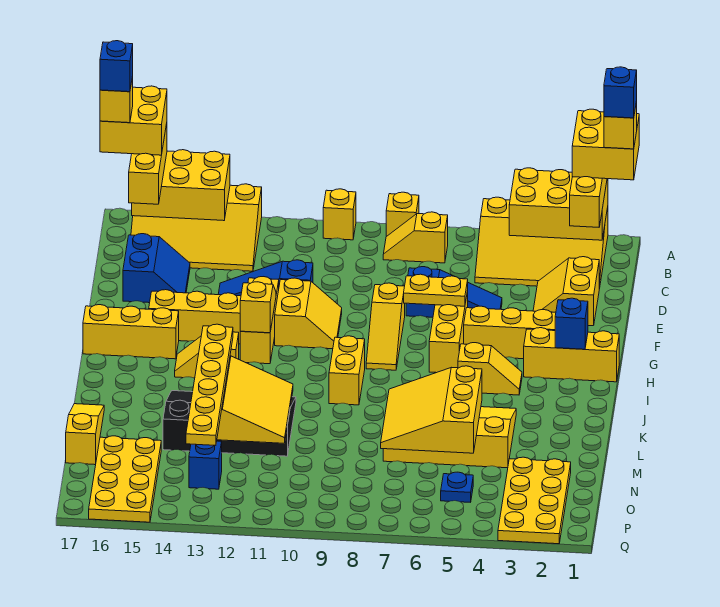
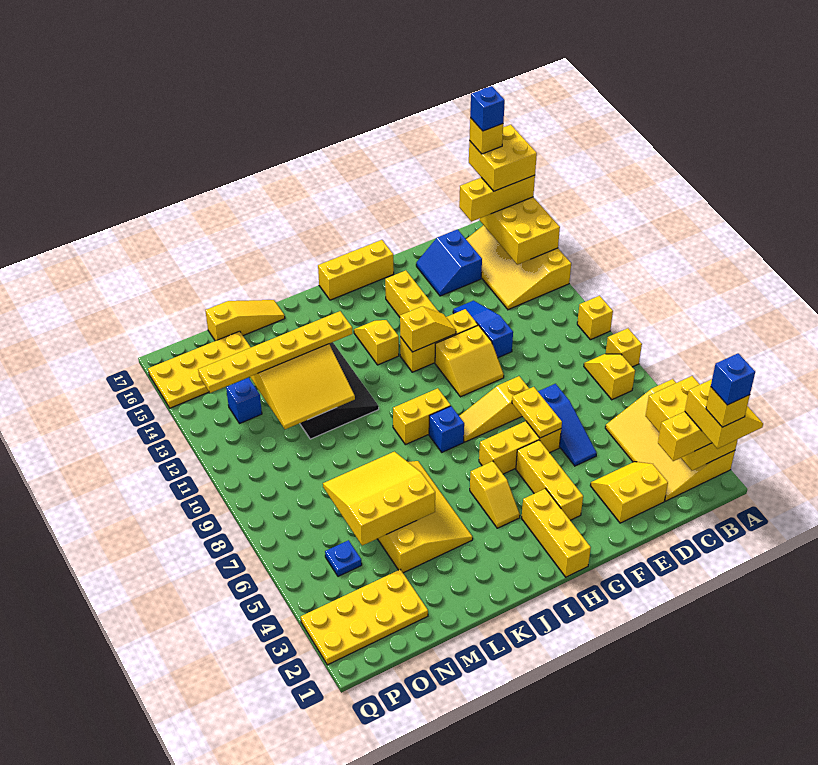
yellow 2x2 brick [572,109,639,180] -> yellow 2x2 slope [685,379,763,449]
blue 2x2 slope [123,234,190,303] -> blue 2x2 slope turned to [416,229,482,296]
blue 1x1 brick [555,298,588,349] -> blue 1x1 brick moved to [429,406,464,452]
yellow 1x3 brick [83,305,179,359] -> yellow 1x3 brick turned to [318,240,394,300]

